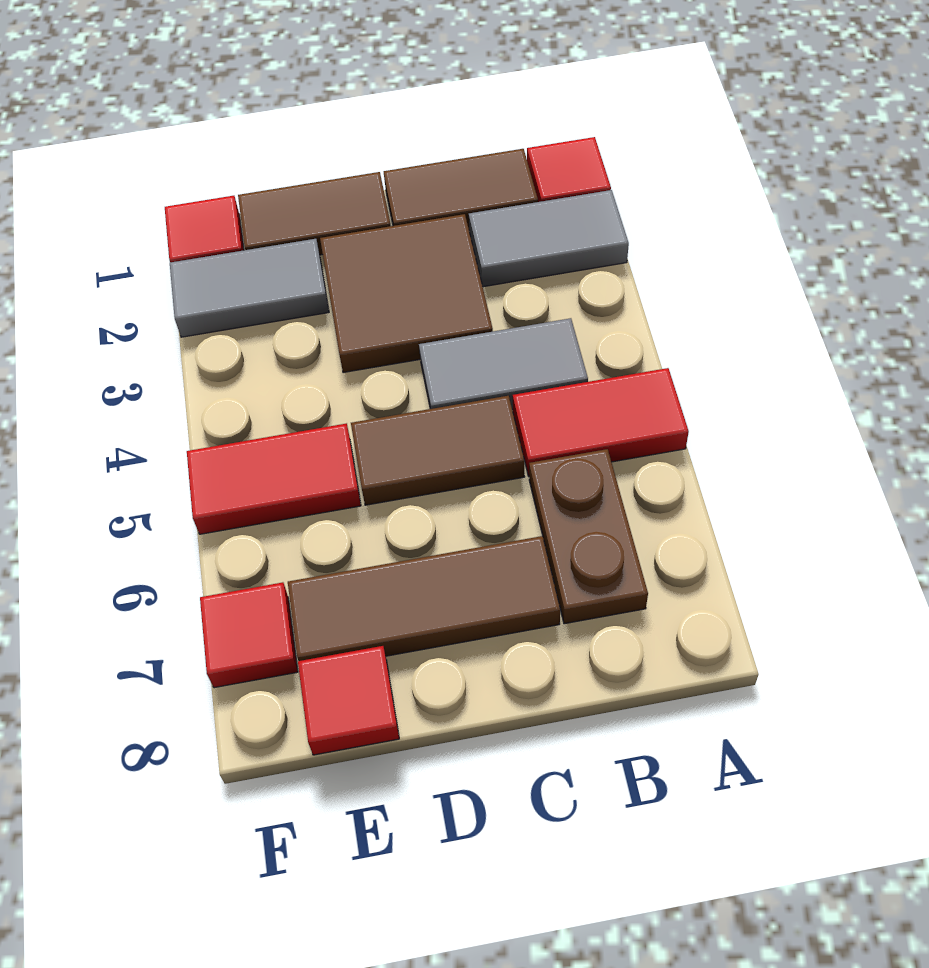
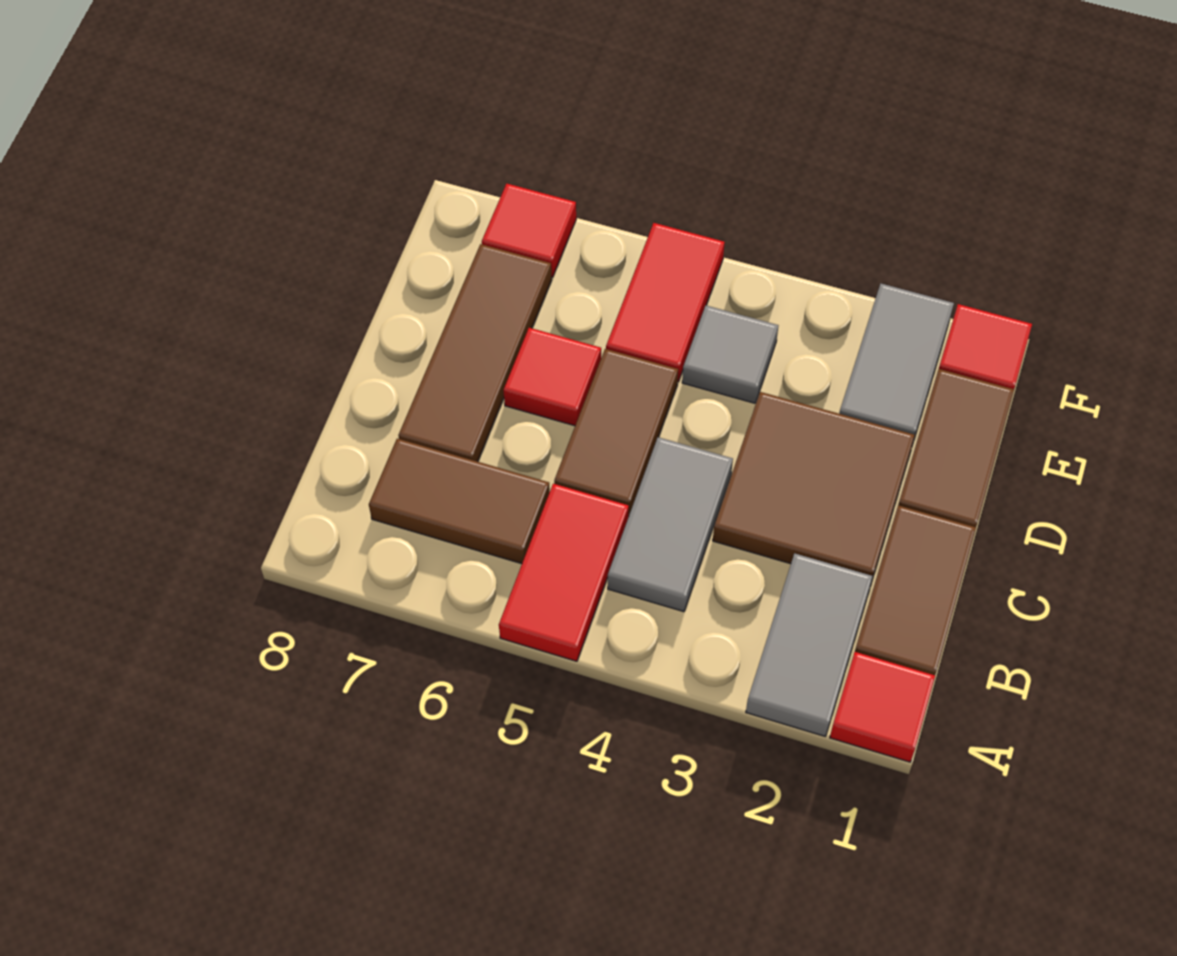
brown 1x2 plate [529,449,648,624] -> brown 1x2 tile [369,439,550,564]
none -> grey 1x1 tile [682,306,778,403]
red 1x1 tile [298,646,399,755] -> red 1x1 tile moved to [503,328,601,426]

